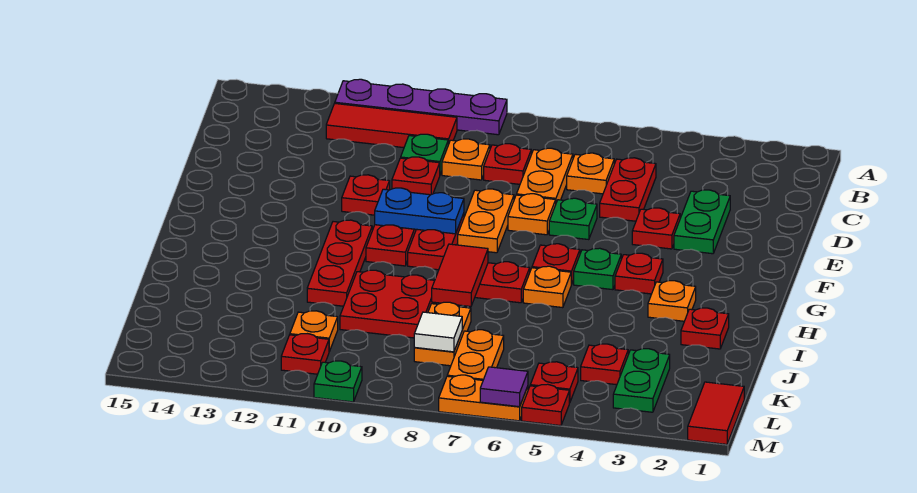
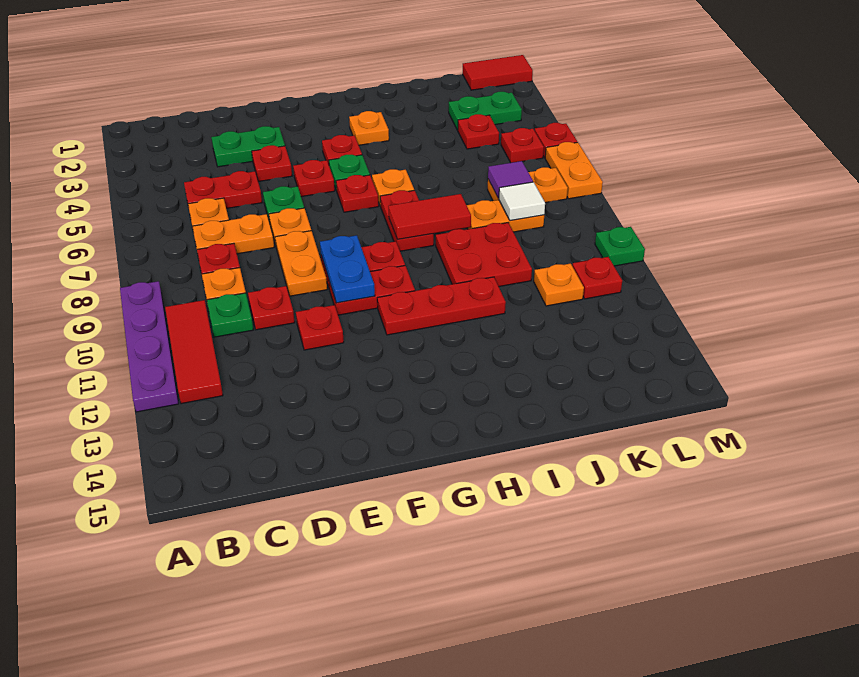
orange 1x2 plate [458,189,514,253] -> orange 1x2 plate turned to [275,231,327,296]
red 1x1 plate [681,308,729,349] -> red 1x1 plate moved to [293,160,335,197]
purple 1x1 tile [480,367,528,407] -> purple 1x1 tile moved to [488,161,533,198]

